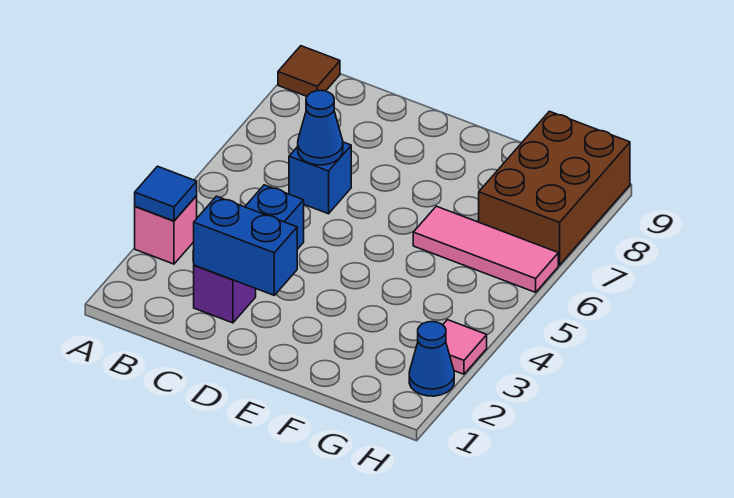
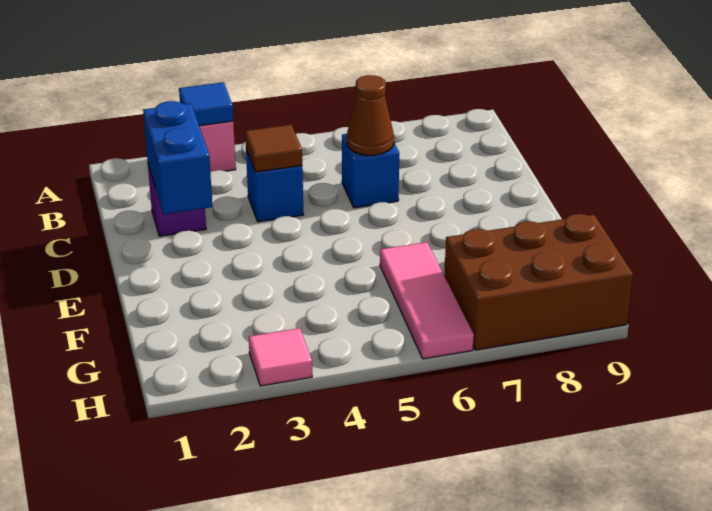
brown 1x1 tile [278,46,340,96] -> brown 1x1 tile moved to [245,125,302,172]
blue 1x1 cone [298,90,343,165] -> brown 1x1 cone [347,75,394,156]
blue 1x1 cone [409,322,454,396] -> none

